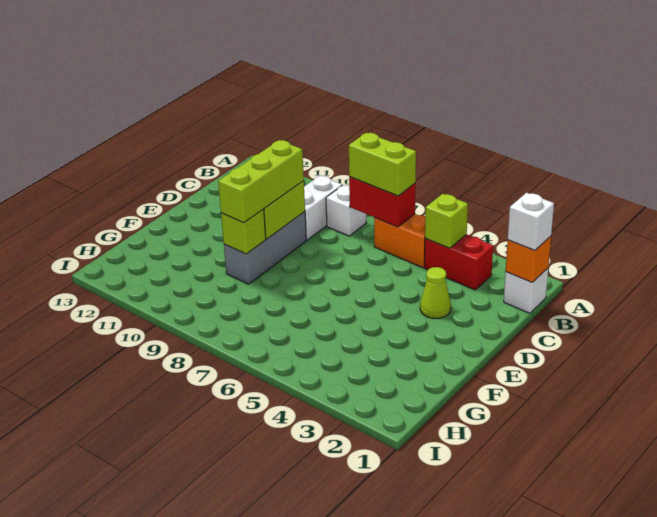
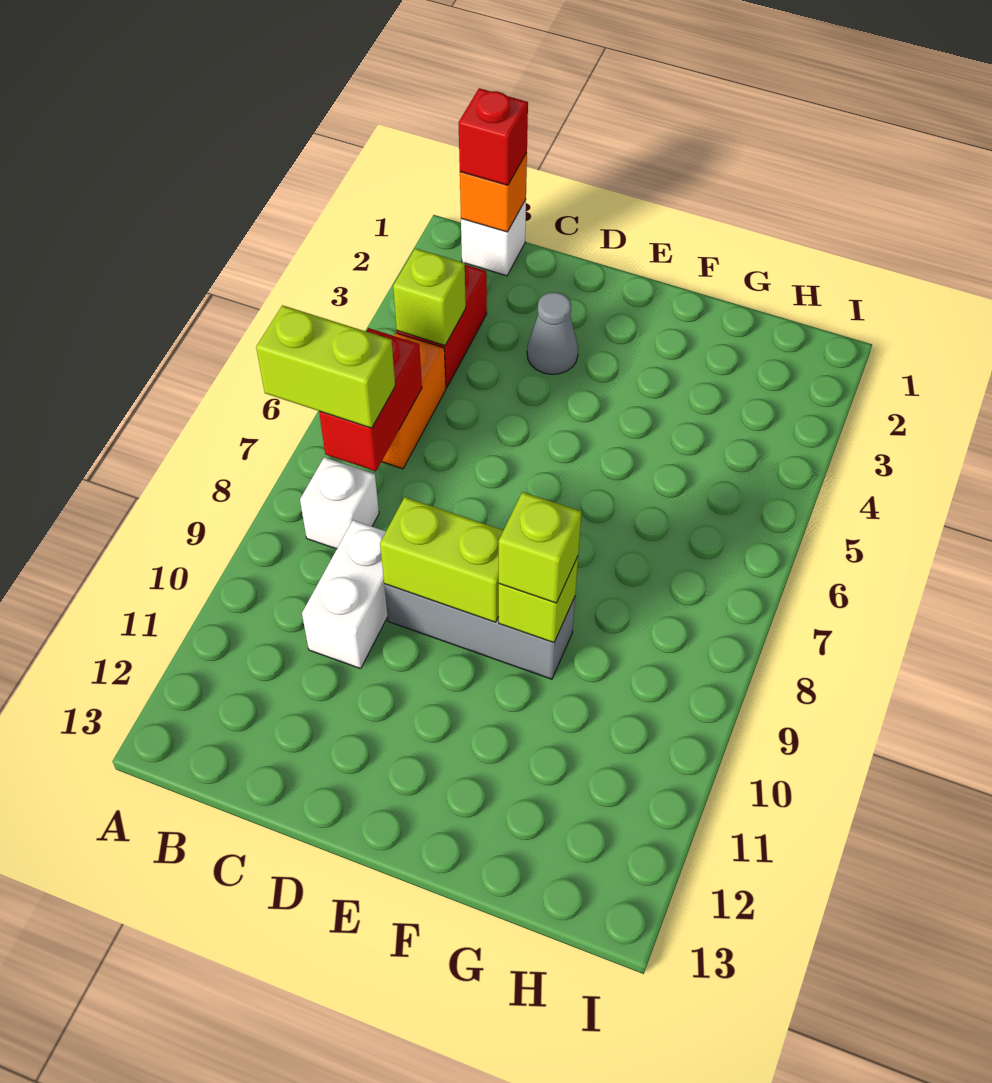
white 1x1 brick [508,193,554,250] -> red 1x1 brick [459,88,528,185]
lime 1x2 brick [349,133,416,196] -> lime 1x2 brick turned to [256,305,395,428]
white 1x2 brick [304,176,342,240] -> white 1x2 brick turned to [302,520,388,669]
lime 1x1 cone [420,267,451,318] -> grey 1x1 cone [527,292,578,374]
lime 1x3 brick [218,140,304,223] -> lime 1x1 brick [499,492,581,603]

